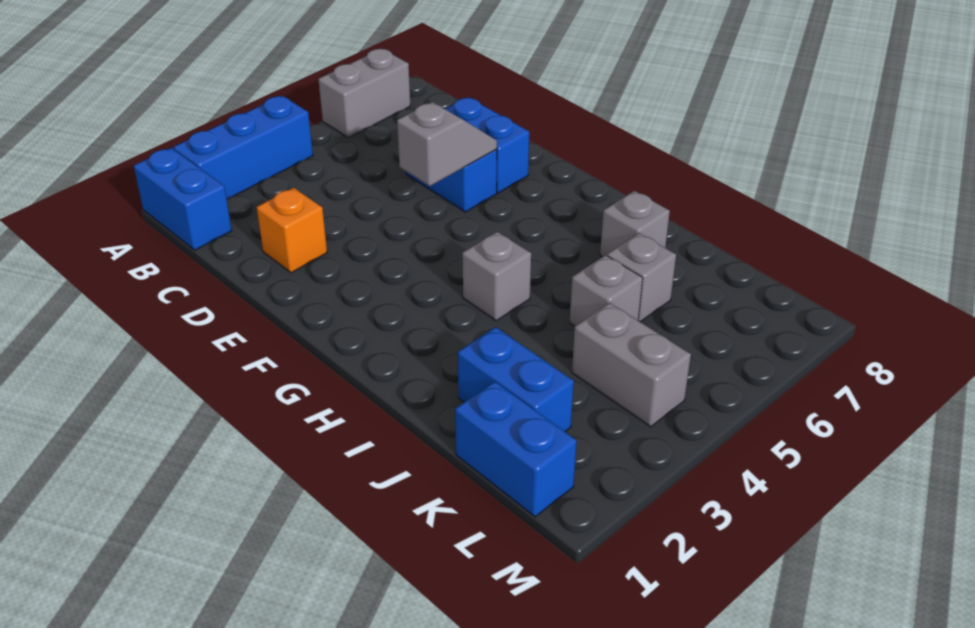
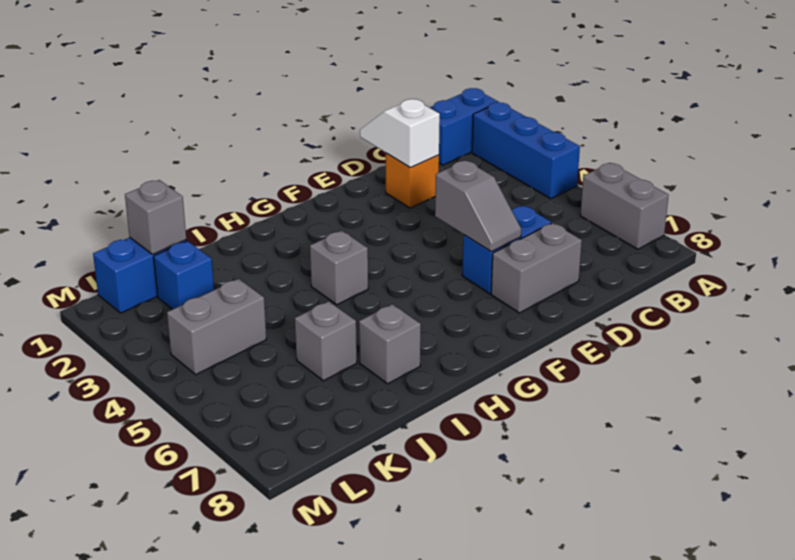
none -> white 1x2 slope [360,99,440,168]
blue 1x2 brick [445,97,529,193] -> grey 1x2 brick [491,223,582,313]
blue 1x2 brick [458,327,574,431] -> blue 1x1 brick [154,241,214,309]
grey 1x1 brick [570,255,643,326] -> grey 1x1 brick moved to [125,180,186,254]

